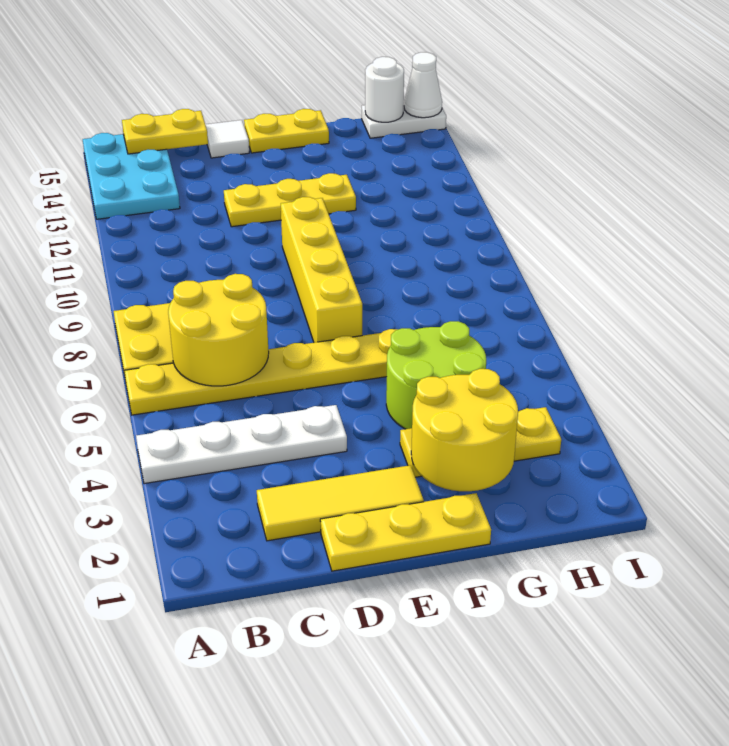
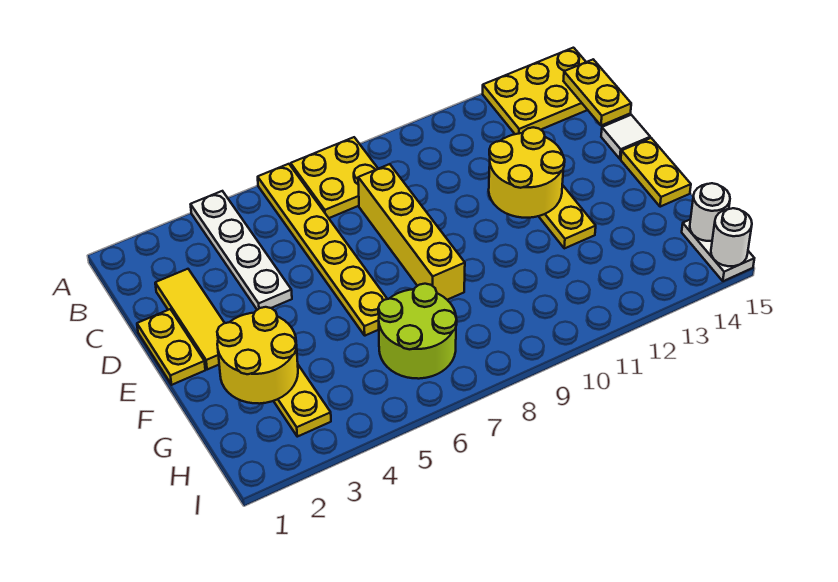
cyan 2x3 plate [83,133,180,219] -> yellow 2x3 plate [483,48,587,134]
yellow 2x2 round brick [168,274,269,386] -> yellow 2x2 round brick moved to [489,127,565,218]
yellow 1x3 plate [320,493,491,571] -> yellow 1x2 plate [137,309,205,385]
yellow 1x4 brick [281,197,362,343] -> yellow 1x4 brick turned to [358,164,465,300]
lime 2x2 round brick [386,321,486,429] -> lime 2x2 round brick moved to [378,284,457,379]
white 1x1 cone [404,52,442,118] -> white 1x1 round brick [711,208,752,266]

